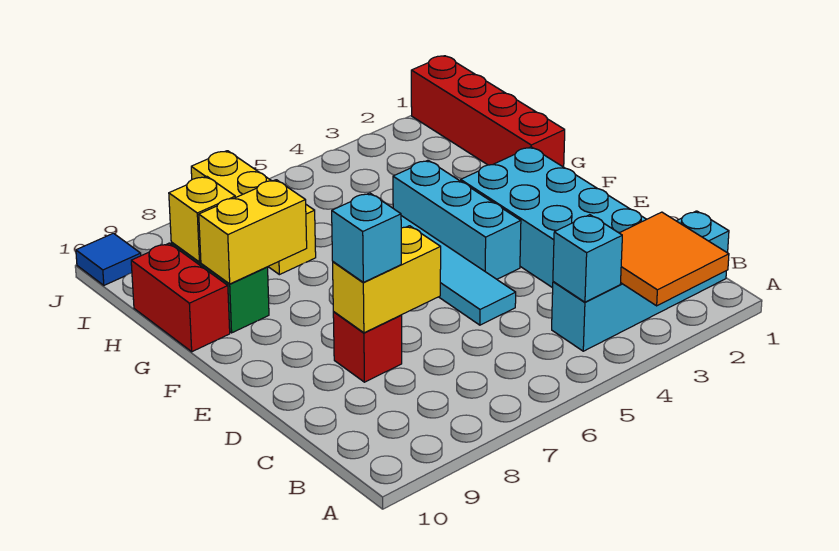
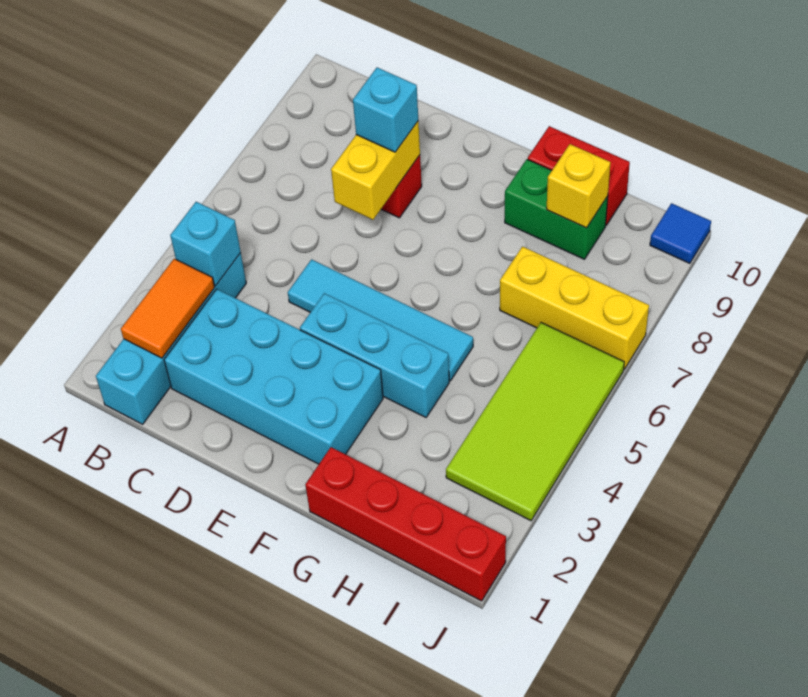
orange 2x2 tile [620,212,729,306] -> orange 1x2 tile [121,259,215,358]
yellow 1x2 brick [199,180,307,284] -> none
none -> lime 2x4 tile [446,323,624,521]

